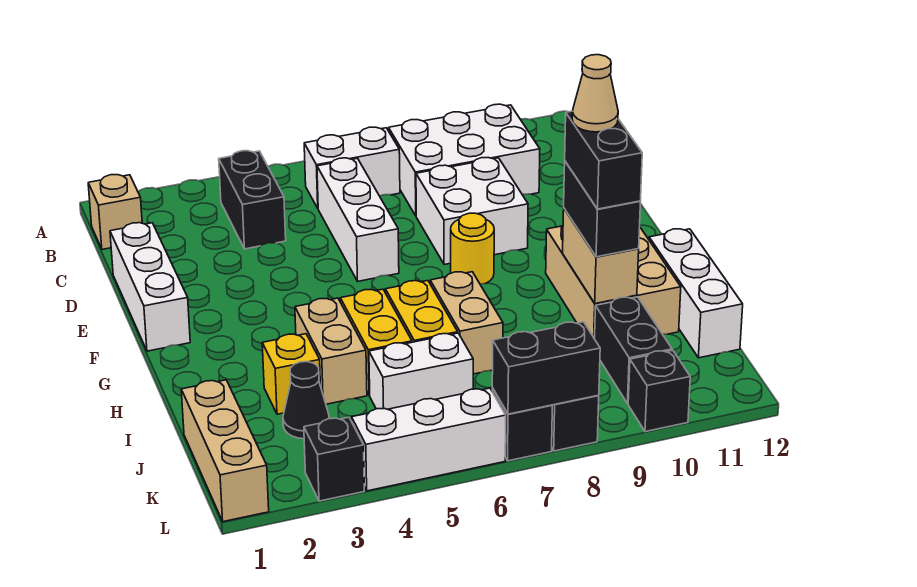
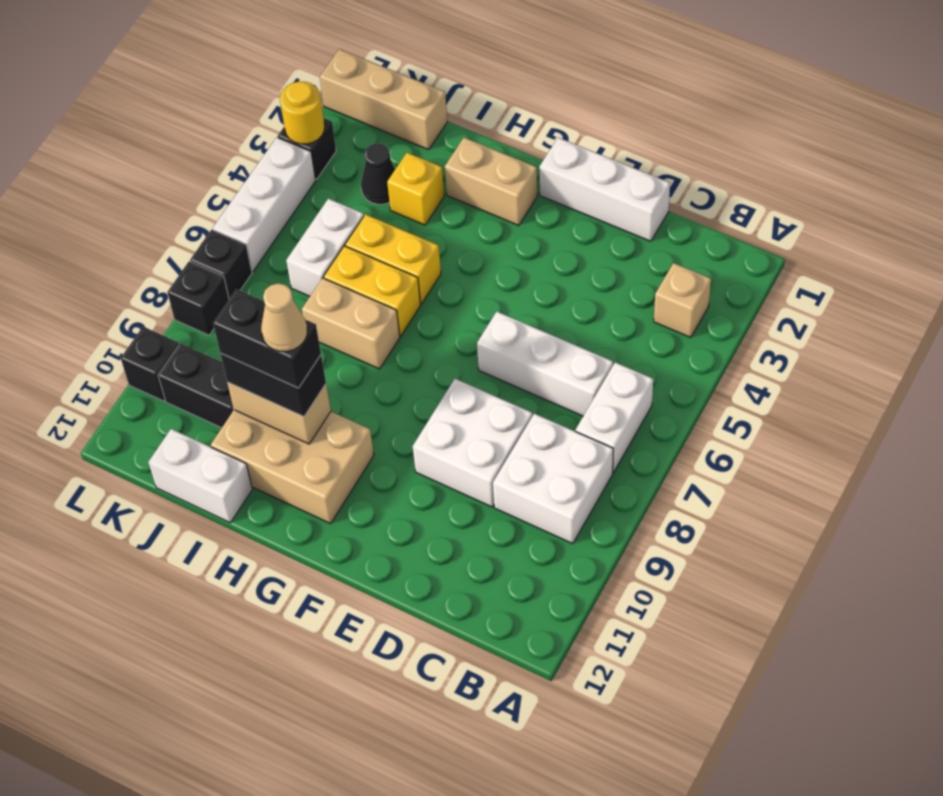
tan 1x1 brick [88,175,142,249] -> tan 1x1 brick moved to [654,263,711,338]
black 1x2 brick [219,151,286,249] -> none
white 2x3 brick [389,104,540,216] -> white 2x2 brick [493,414,613,544]
yellow 1x1 round brick [451,213,494,285] -> yellow 1x1 round brick moved to [280,82,325,144]
tan 1x2 brick [295,298,367,404] -> tan 1x2 brick moved to [445,138,537,225]
white 1x3 brick [649,229,743,358] -> white 1x2 brick [148,429,252,523]
black 1x2 brick [492,322,600,414] -> none

